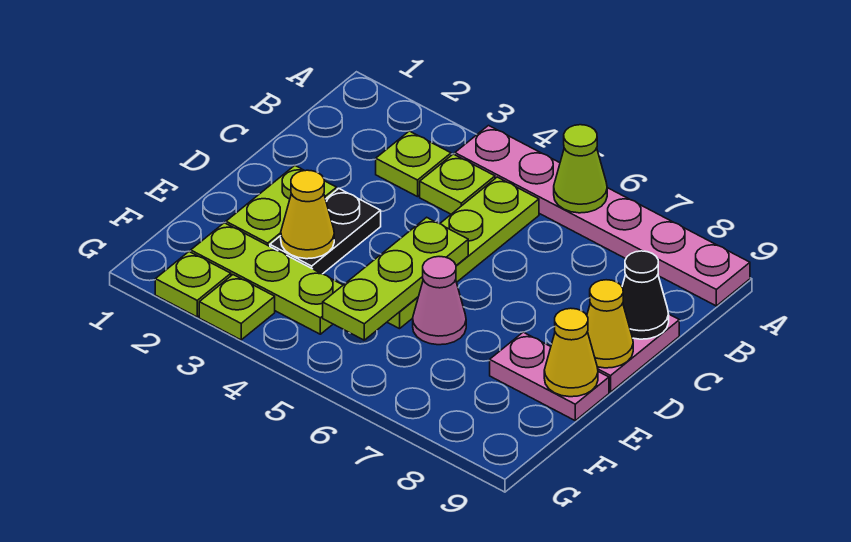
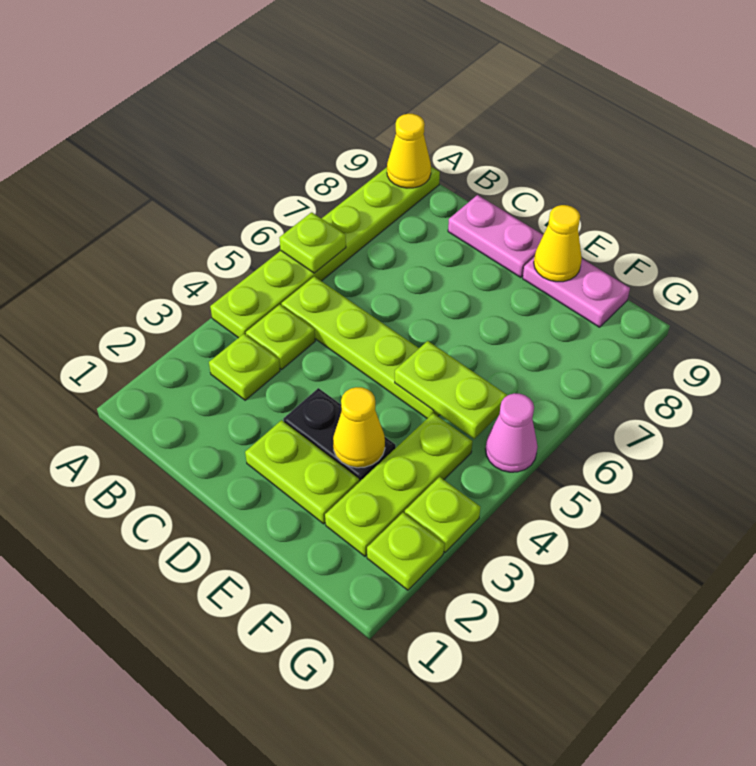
pink 1x6 plate [455,126,750,306] -> lime 1x6 plate [210,167,440,338]
lime 1x1 cone [554,125,607,213] -> lime 1x1 plate [280,212,346,273]
black 1x1 cone [622,251,669,339] -> none
lime 1x3 plate [323,217,468,340] -> lime 1x2 plate [395,341,508,439]
yellow 1x1 cone [587,280,633,368] -> yellow 1x1 cone moved to [387,114,431,188]
pink 1x1 cone [413,257,466,345] -> pink 1x1 cone moved to [486,393,538,472]
pink 1x2 plate [490,332,609,421] -> pink 1x2 plate turned to [523,258,630,327]

